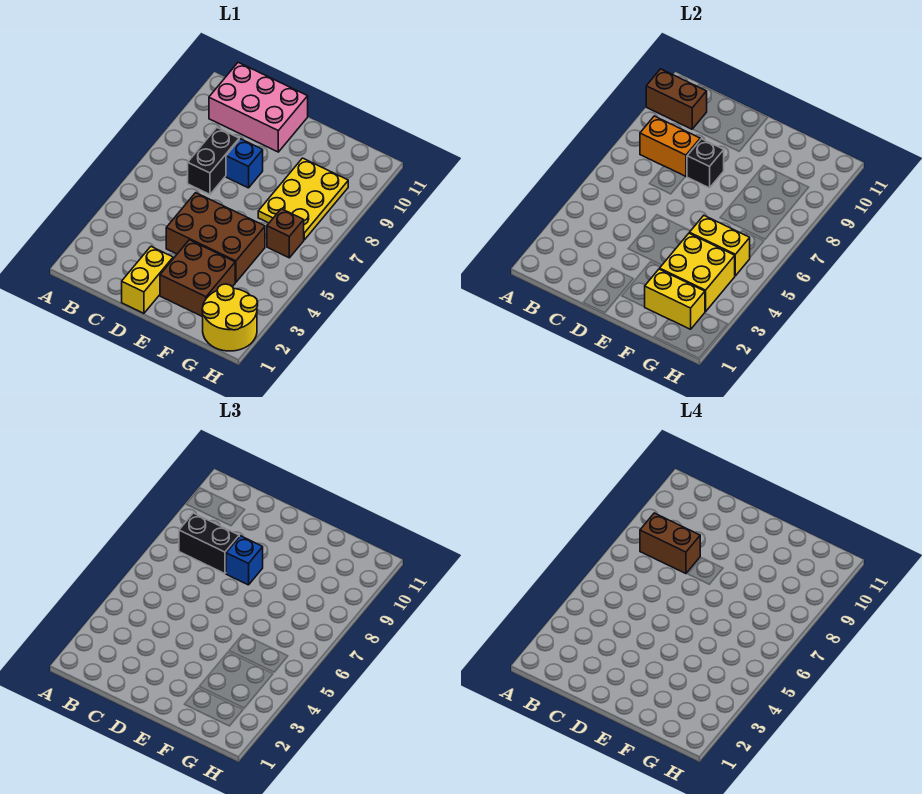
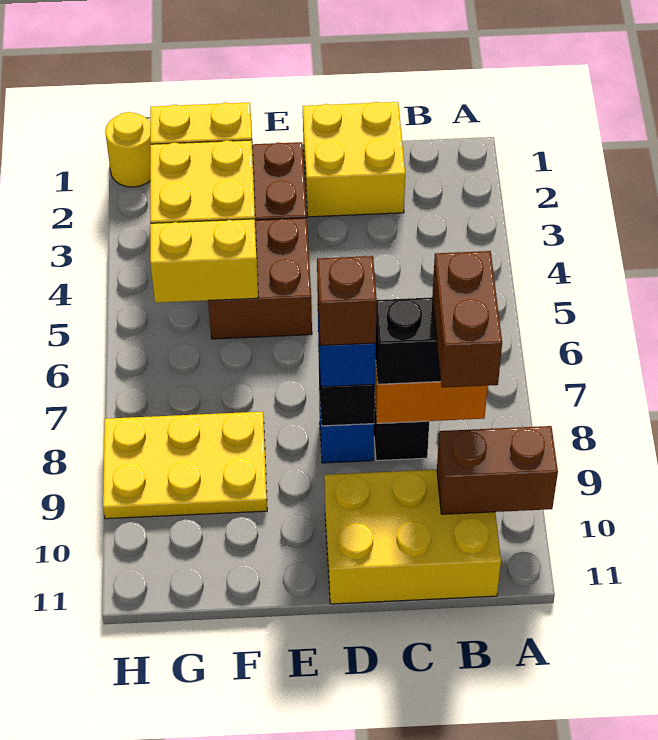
brown 1x2 brick [640,513,700,574] -> brown 1x2 brick turned to [432,251,502,388]
pink 2x3 brick [209,62,308,152] -> yellow 2x3 brick [324,470,501,604]
yellow 1x2 brick [122,247,173,313] -> yellow 2x2 brick [303,102,405,217]
brown 2x3 brick [166,193,265,282] -> brown 2x2 brick [208,218,312,339]
yellow 2x3 plate [258,158,348,240] -> yellow 2x3 plate turned to [103,412,267,519]
yellow 2x2 round brick [202,284,258,351] -> yellow 1x1 round brick [105,112,150,187]
brown 1x1 brick [267,209,304,258] -> brown 1x1 brick moved to [317,256,377,346]

